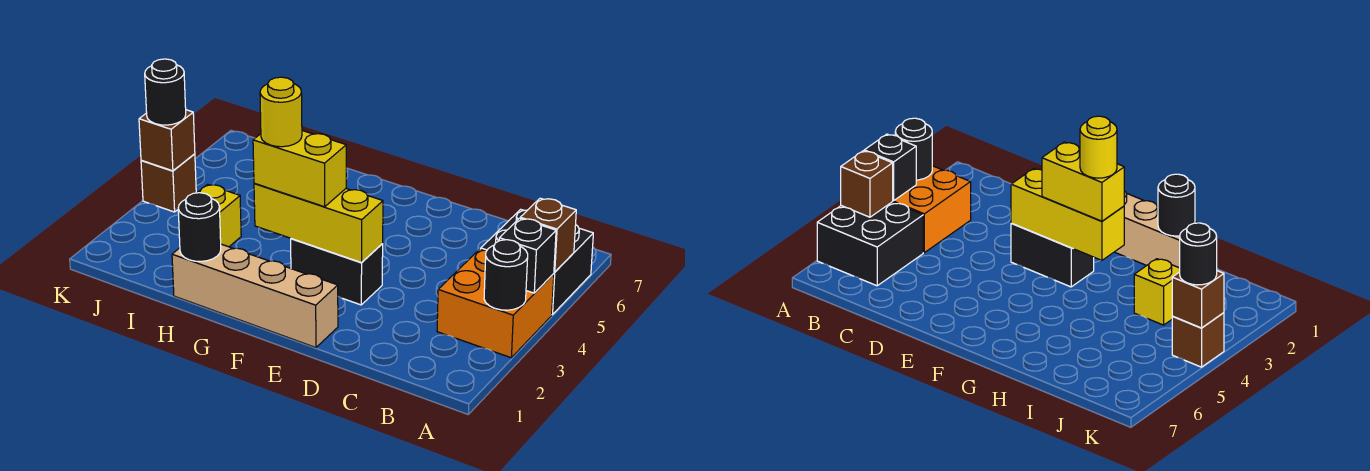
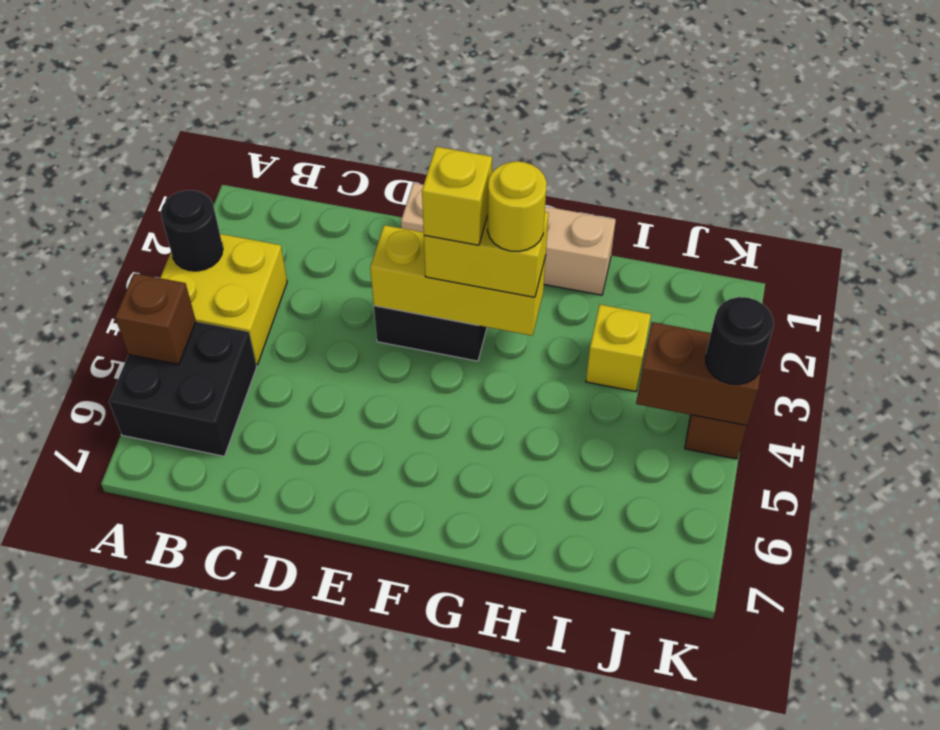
orange 2x2 brick [437,249,554,358] -> yellow 2x2 brick [160,234,287,365]
black 1x1 brick [499,218,556,293] -> none
none -> yellow 1x1 brick [422,147,492,245]
black 1x1 round brick [178,193,221,261] -> none
brown 1x1 brick [139,110,195,171] -> brown 1x2 brick [636,322,762,425]

